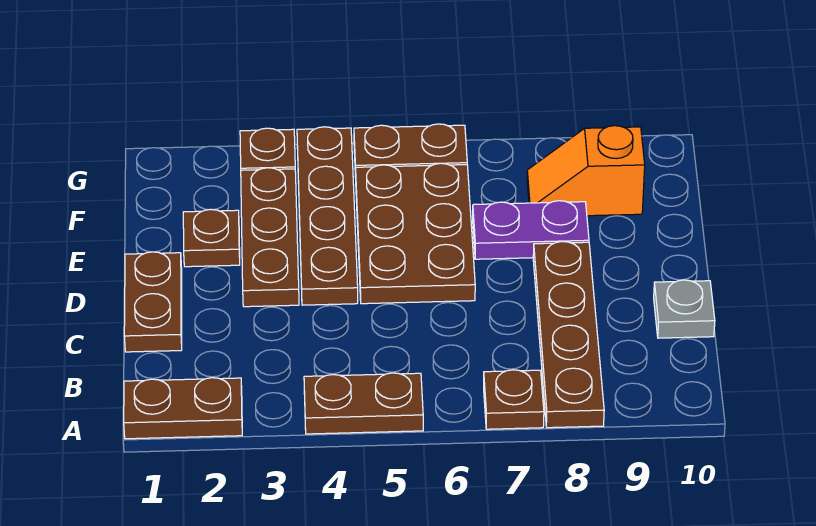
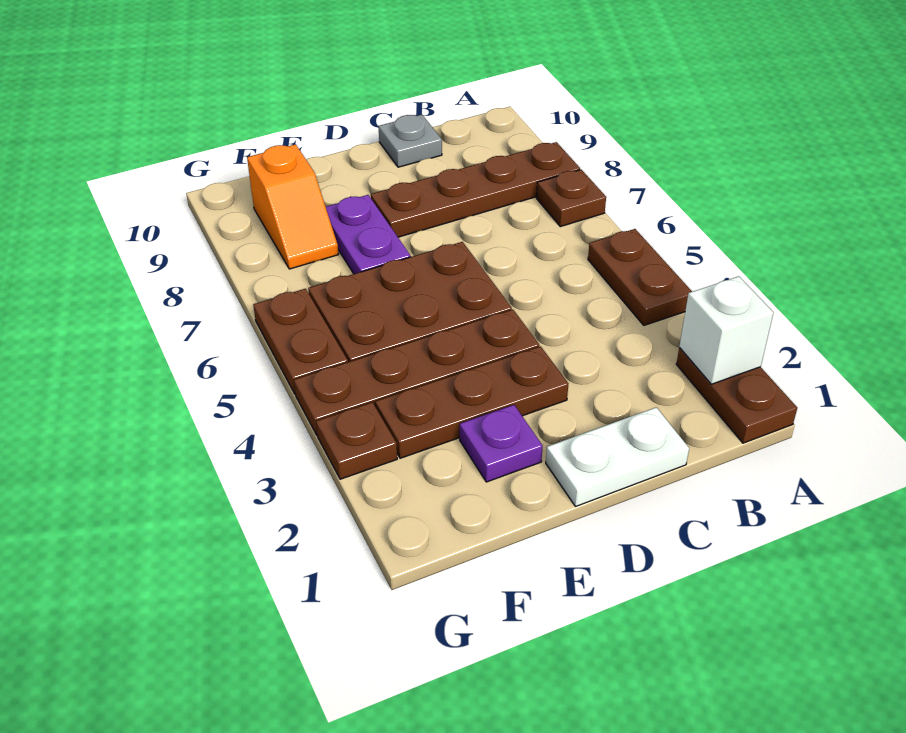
none -> white 1x1 brick [679,276,773,384]
brown 1x2 plate [124,252,182,352] -> white 1x2 plate [546,407,689,506]
brown 1x1 plate [183,209,240,267] -> purple 1x1 plate [460,405,543,482]

